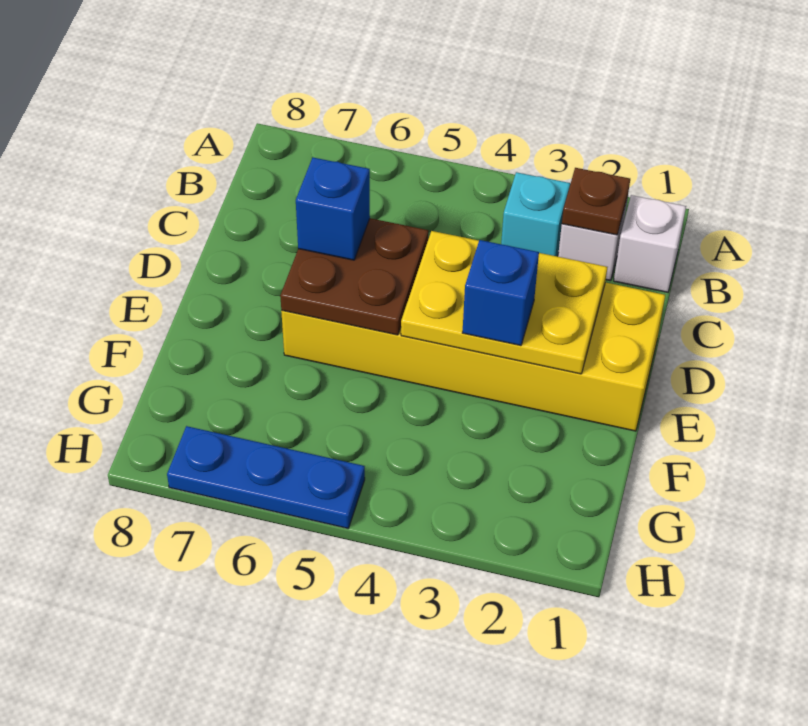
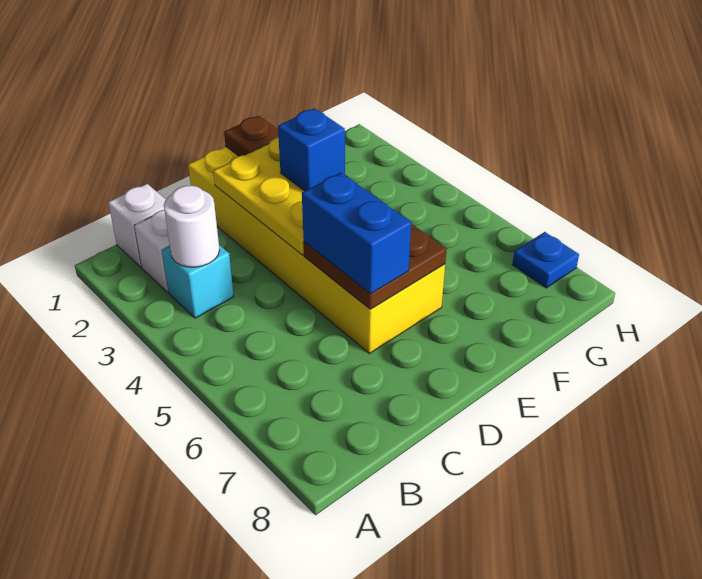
brown 1x1 plate [562,168,630,235] -> brown 1x1 plate moved to [224,116,279,156]
none -> white 1x1 round brick [164,185,219,267]
blue 1x1 brick [296,157,370,260] -> blue 1x2 brick [302,173,411,294]
blue 1x3 plate [167,426,365,528] -> blue 1x1 plate [512,232,579,288]

